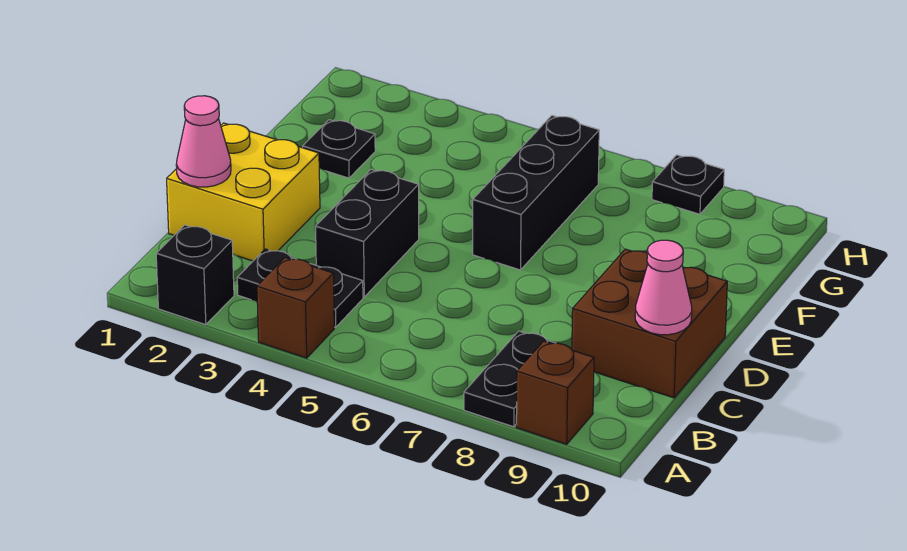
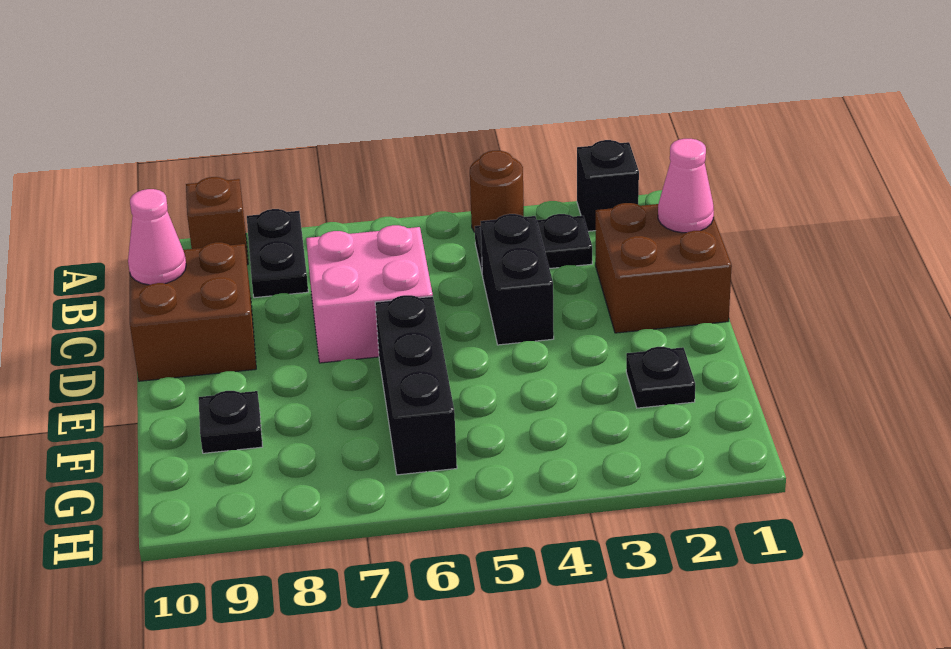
brown 1x1 brick [257,258,334,358] -> brown 1x1 round brick [470,151,524,232]
yellow 2x2 brick [167,123,320,261] -> brown 2x2 brick [595,203,732,333]
none -> pink 2x2 brick [306,225,433,363]
black 1x1 plate [652,155,724,214] -> black 1x1 plate moved to [199,391,263,453]

